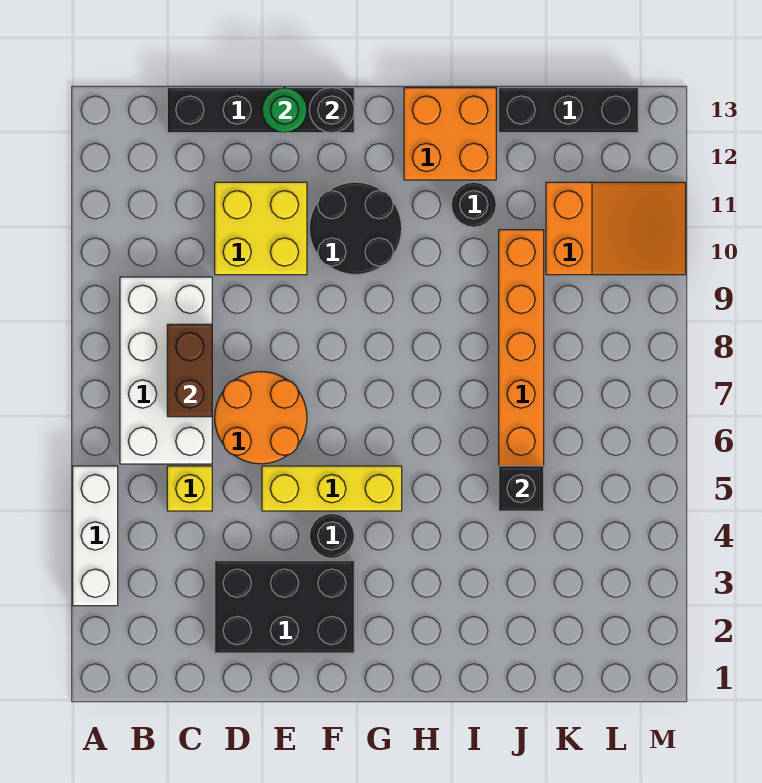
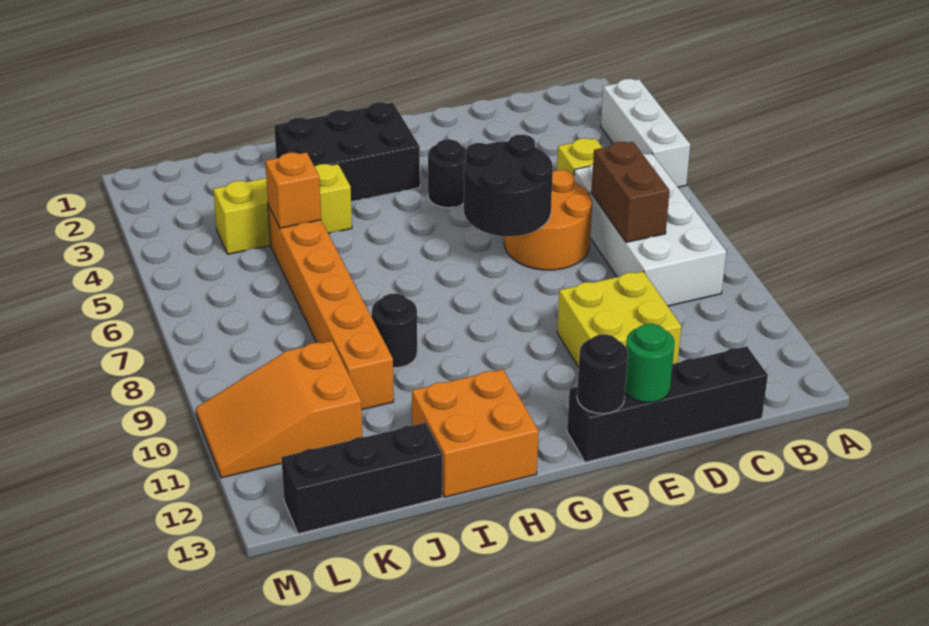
black 2x3 brick [215,561,354,653] -> black 2x3 brick moved to [274,102,420,202]
yellow 1x3 brick [262,466,402,511] -> yellow 1x3 brick moved to [213,164,352,254]
black 2x2 round brick [309,182,402,275] -> black 2x2 round brick moved to [464,135,553,236]
black 1x1 round brick [451,182,496,227] -> black 1x1 round brick moved to [372,293,417,368]
black 1x1 brick [499,466,544,511] -> orange 1x1 brick [265,152,321,228]

